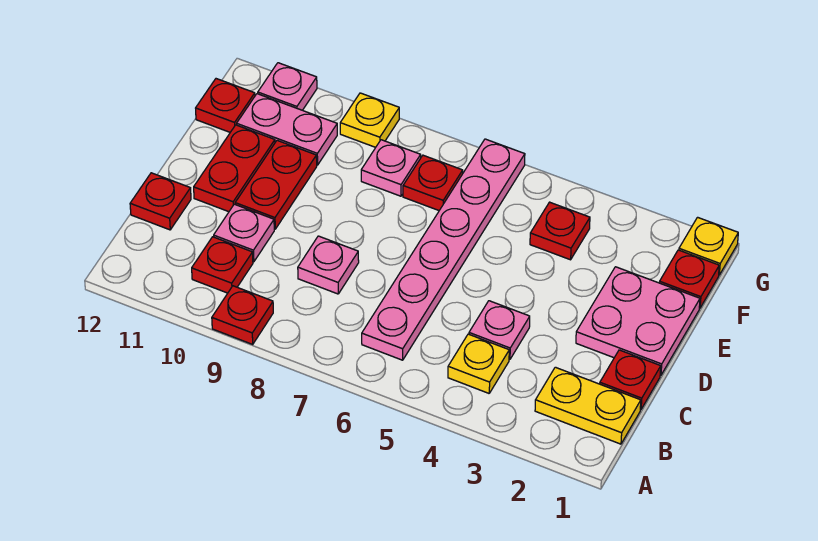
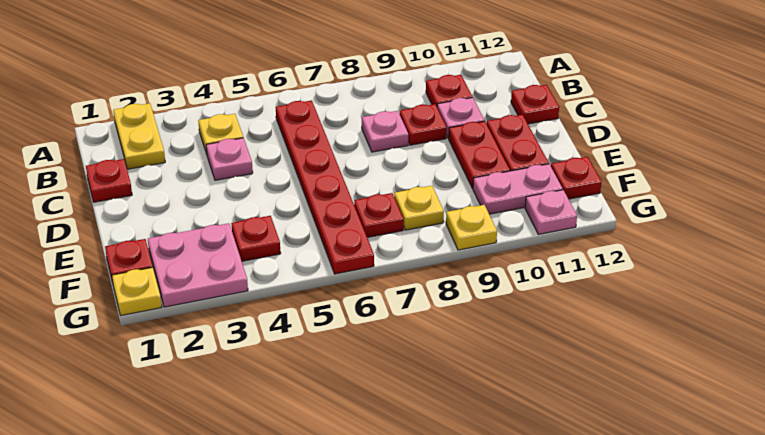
red 1x1 plate [212,286,273,344] -> red 1x1 plate moved to [400,104,447,145]
yellow 1x2 plate [535,367,641,444] -> yellow 1x2 plate turned to [113,103,165,169]
pink 1x6 plate [362,139,525,360] -> red 1x6 plate [276,100,374,274]
pink 2x2 plate [576,267,700,375] -> pink 2x2 plate moved to [148,223,248,307]
pink 1x1 plate [361,140,421,196] -> yellow 1x1 plate [394,186,444,230]

